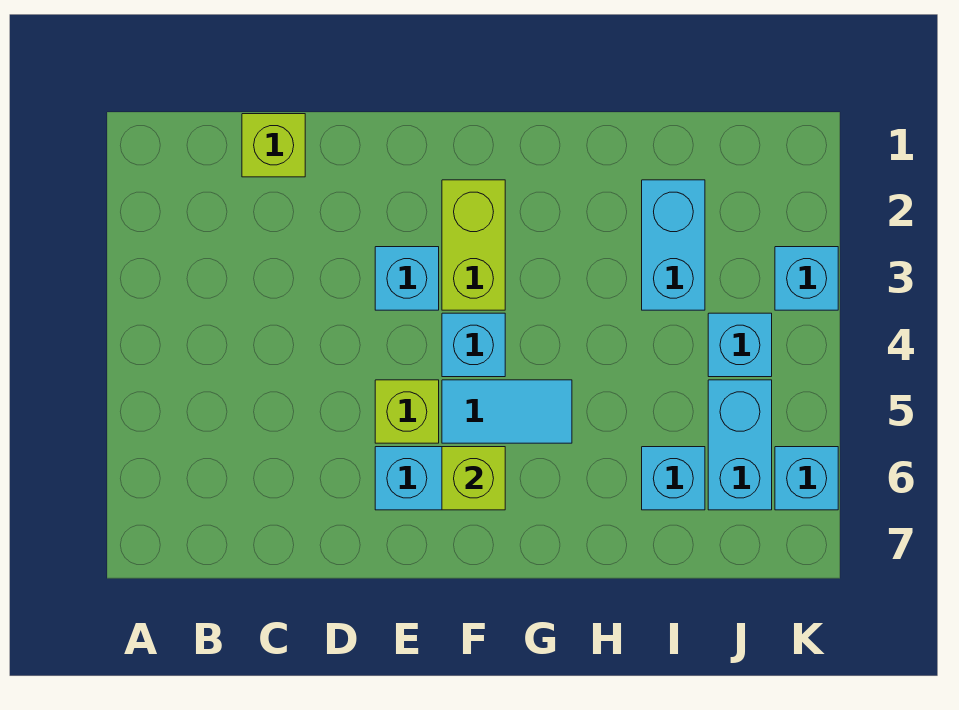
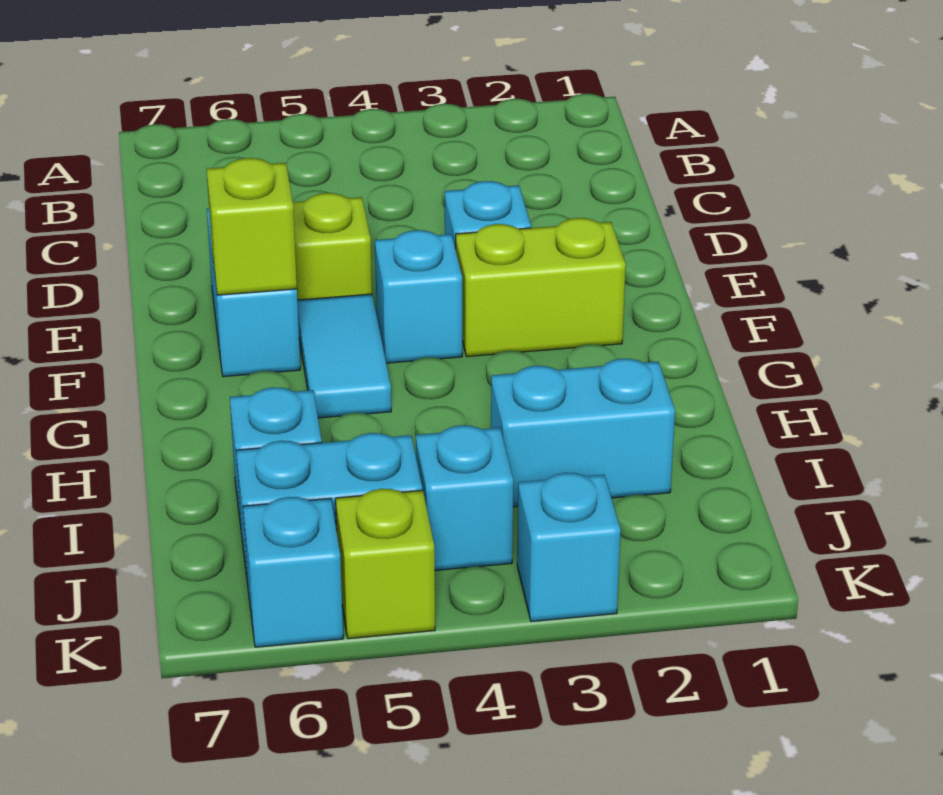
lime 1x1 brick [242,114,305,177] -> lime 1x1 brick moved to [336,489,435,639]

